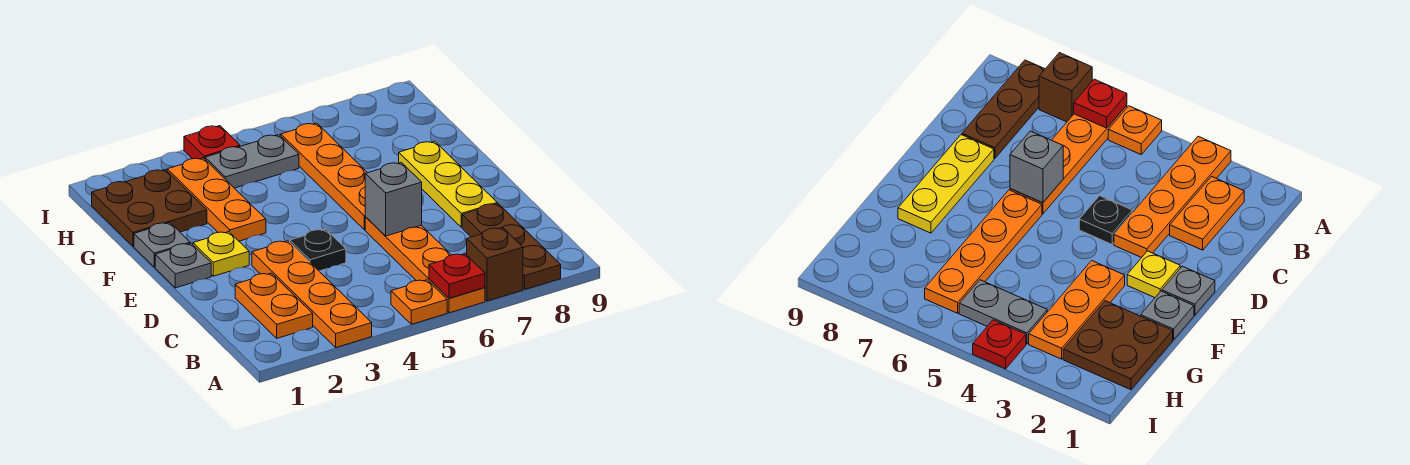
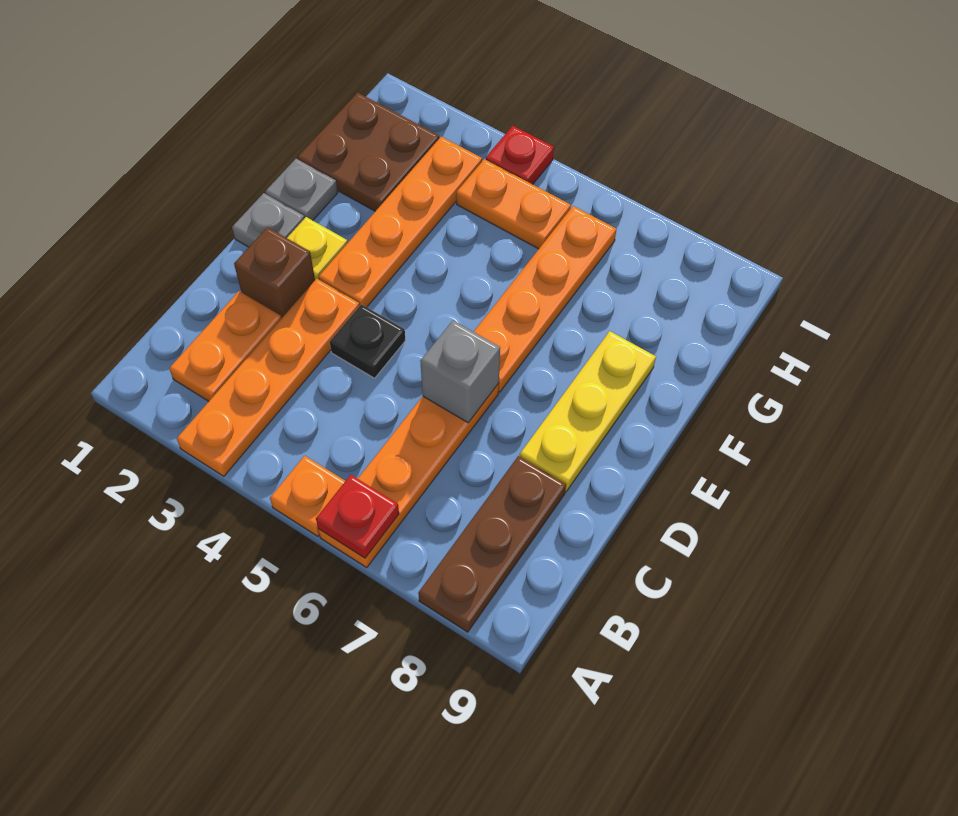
brown 1x1 brick [467,228,523,301] -> brown 1x1 brick moved to [234,227,315,319]
orange 1x3 plate [167,158,266,241] -> orange 1x4 plate [318,137,482,307]
grey 1x2 plate [205,135,299,188] -> orange 1x2 plate [456,159,571,249]

